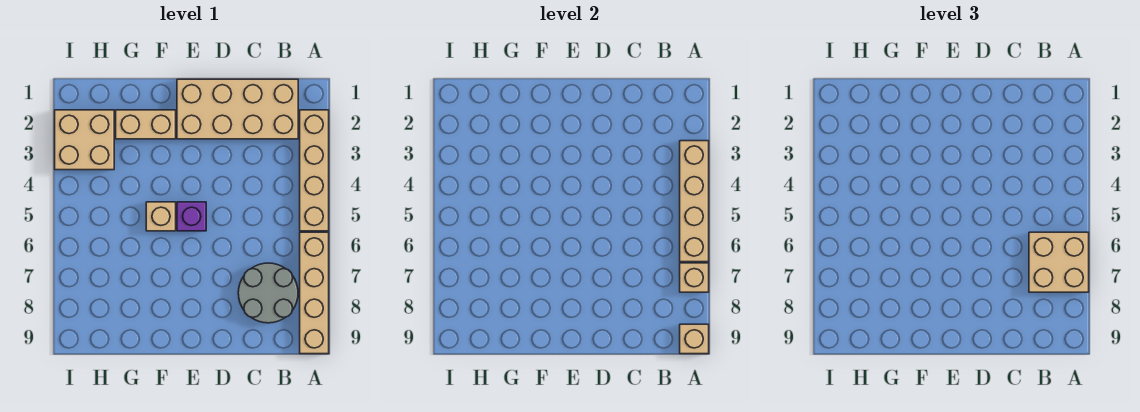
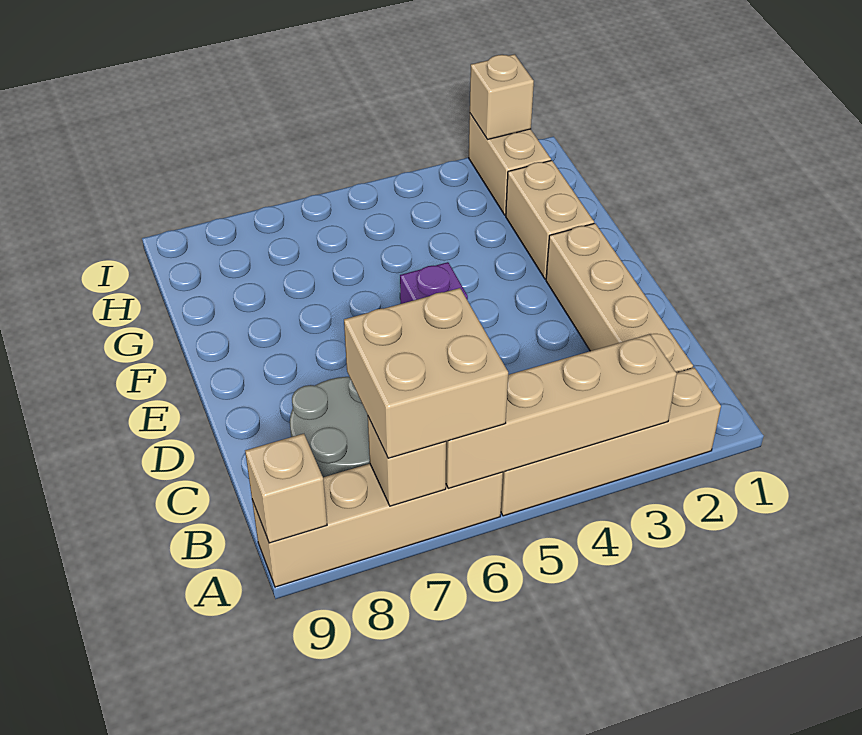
tan 2x4 brick [177,79,298,139] -> tan 1x4 brick [546,223,693,373]
tan 1x1 brick [146,202,176,231] -> tan 1x1 brick moved to [470,54,534,140]
tan 2x2 brick [55,110,114,170] -> tan 1x2 brick [469,114,551,215]

